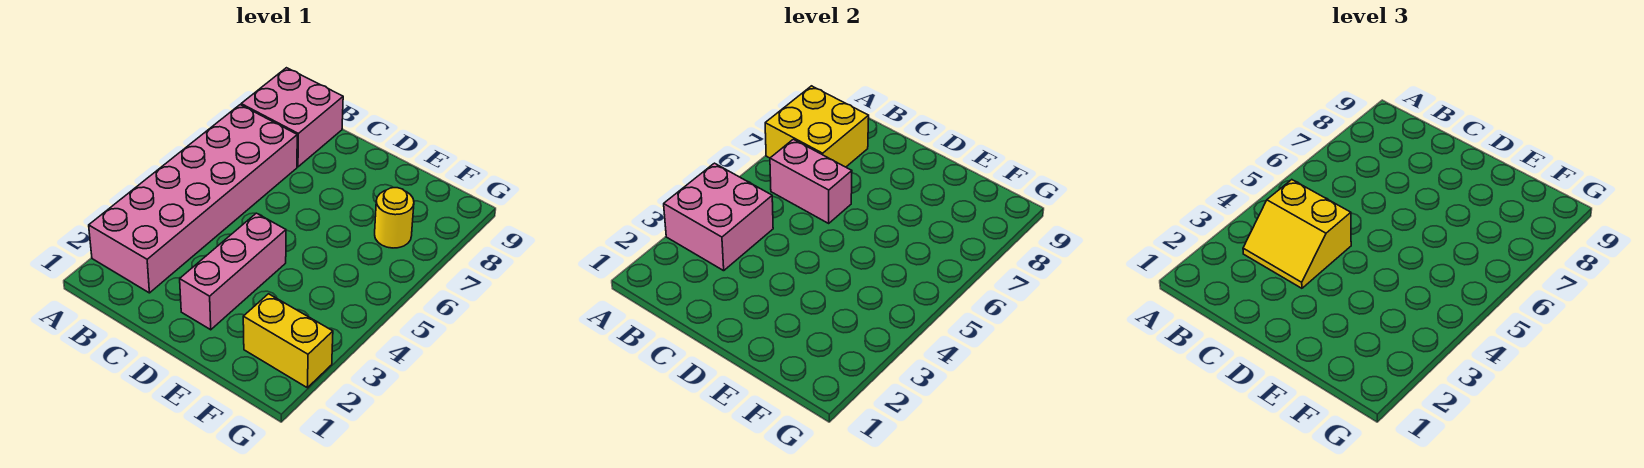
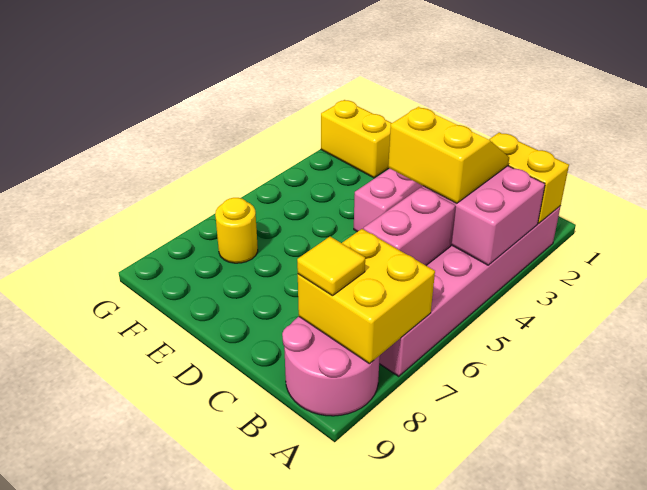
none -> yellow 1x2 brick [489,132,569,223]
pink 2x2 brick [241,68,343,167] -> pink 2x2 round brick [282,317,380,416]
pink 1x2 brick [770,139,852,223] -> pink 1x2 brick turned to [364,187,455,265]
none -> yellow 1x1 tile [297,237,365,296]

